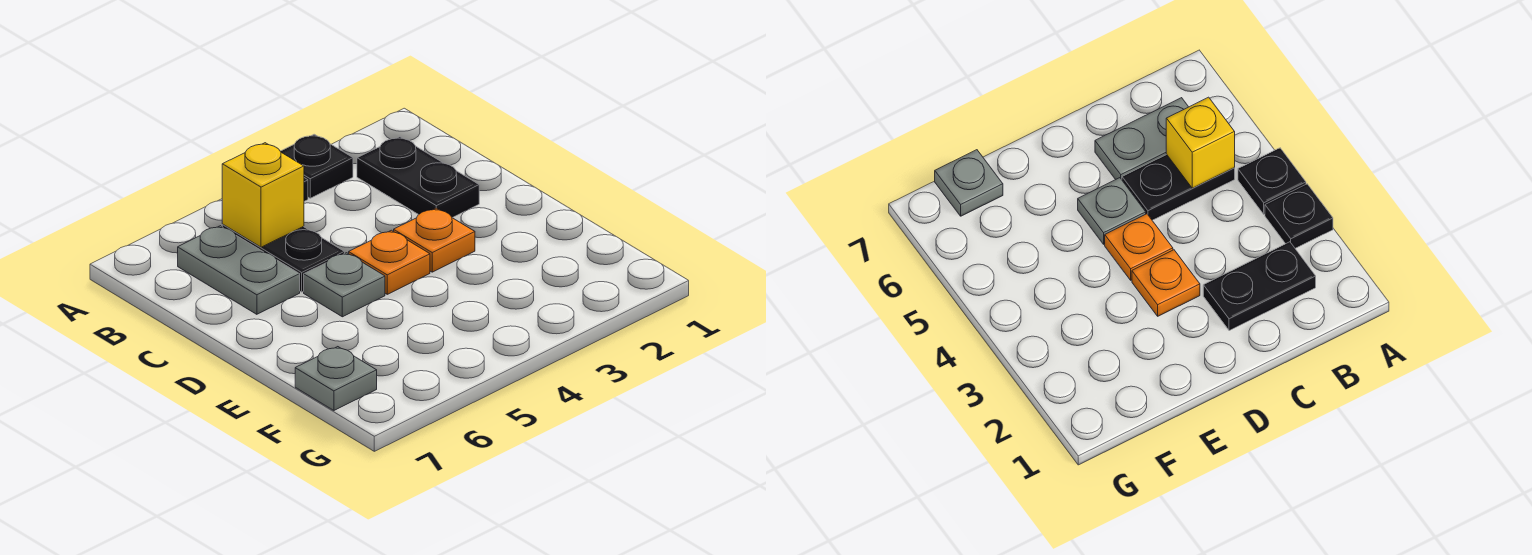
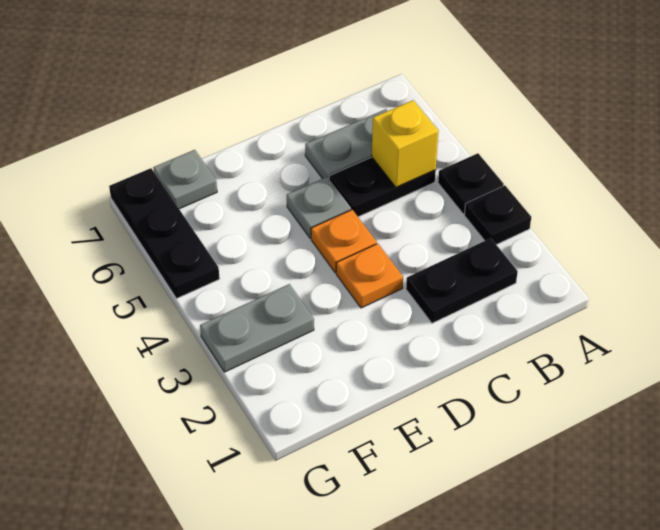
none -> grey 1x2 plate [200,284,314,372]
none -> black 1x3 plate [109,168,220,299]

